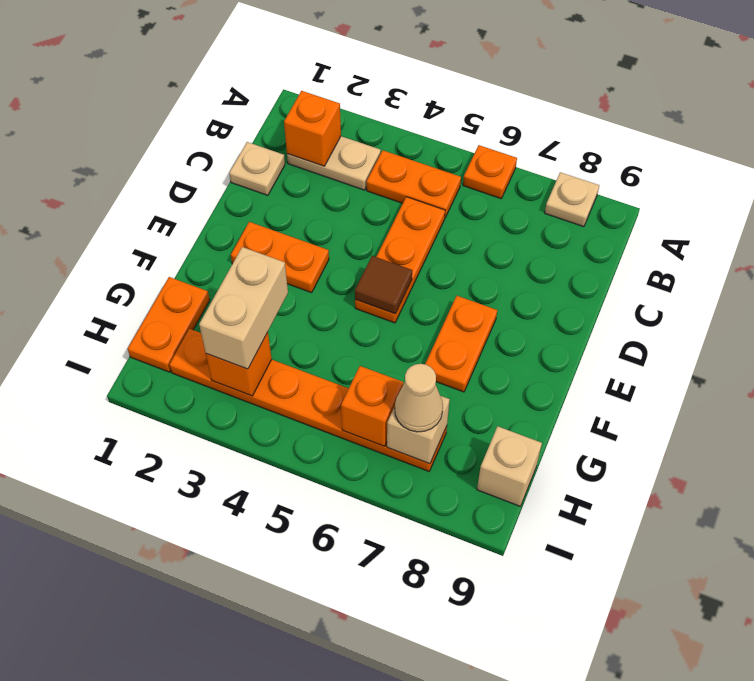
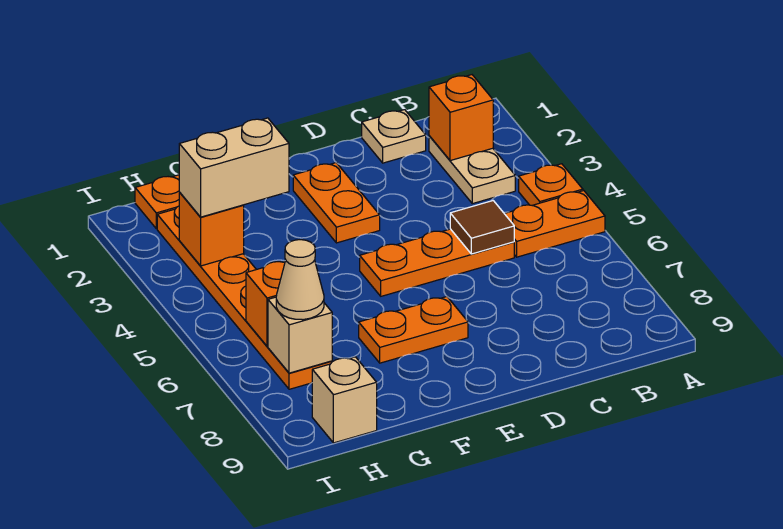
orange 1x1 plate [463,145,517,199] -> orange 1x1 plate moved to [519,164,583,205]
tan 1x1 plate [545,172,599,227] -> none
orange 1x2 plate [367,150,461,217] -> orange 1x2 plate turned to [504,191,605,257]
brown 1x1 tile [355,256,412,314] -> brown 1x1 tile moved to [450,201,514,254]

